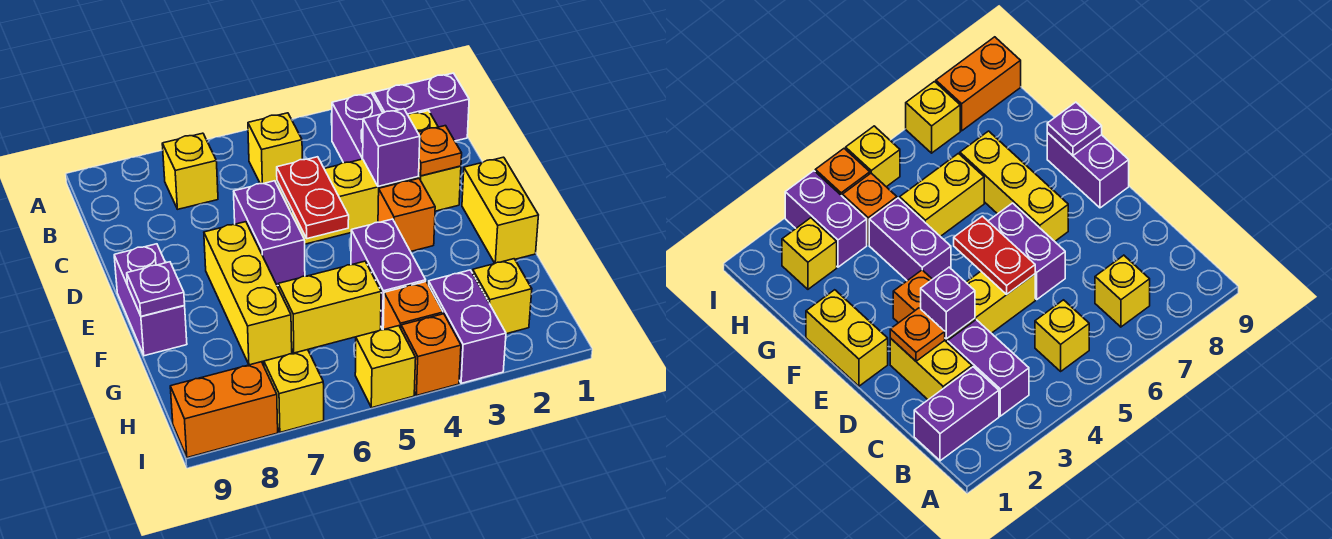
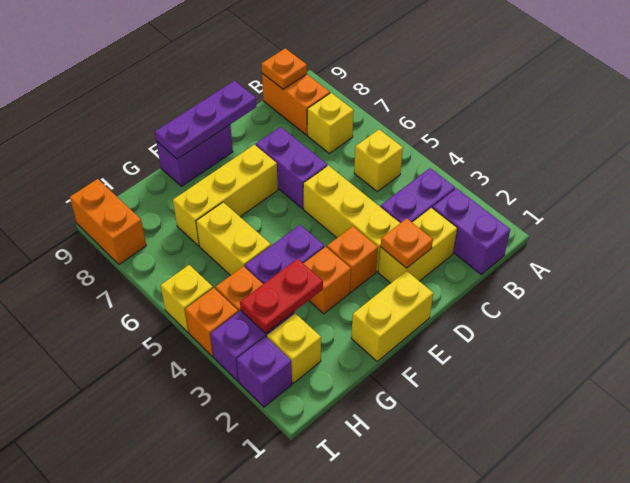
none -> orange 1x2 brick [262,73,330,135]
none -> orange 1x1 plate [261,48,307,89]
purple 1x1 brick [363,109,420,186] -> purple 1x1 brick moved to [236,337,292,407]
red 1x2 plate [277,157,349,239] -> red 1x2 plate moved to [240,259,323,333]
purple 1x2 brick [234,181,305,286] -> purple 1x2 brick turned to [256,127,327,209]
none -> orange 1x1 brick [303,247,351,314]
purple 1x1 plate [127,262,185,316] -> purple 1x3 plate [155,81,257,159]
yellow 1x1 brick [264,350,324,432] -> none

